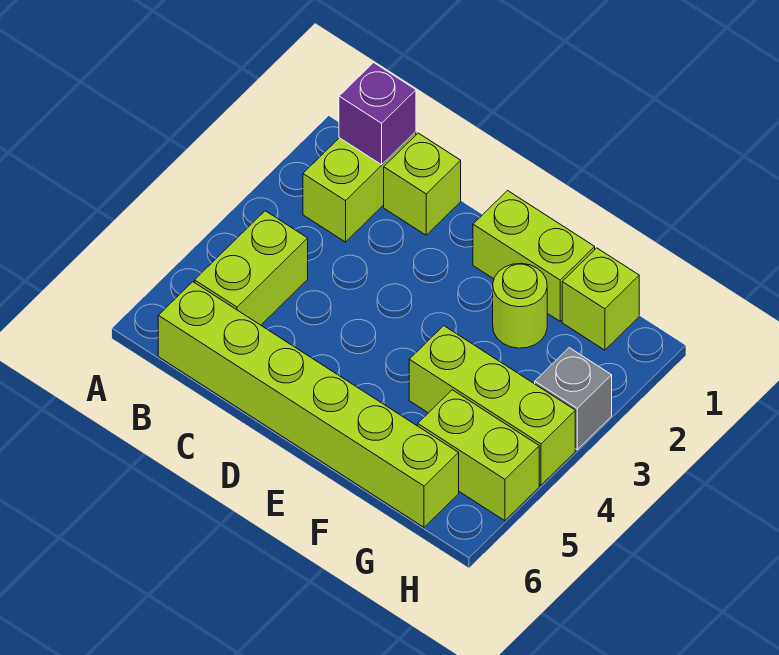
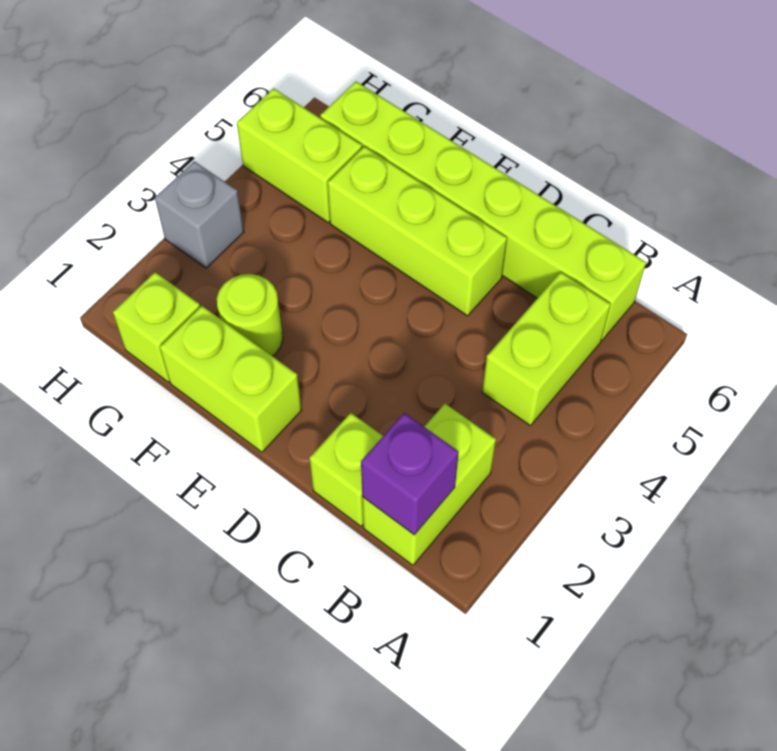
lime 1x3 brick [409,326,575,485] -> lime 1x3 brick moved to [328,146,507,316]

